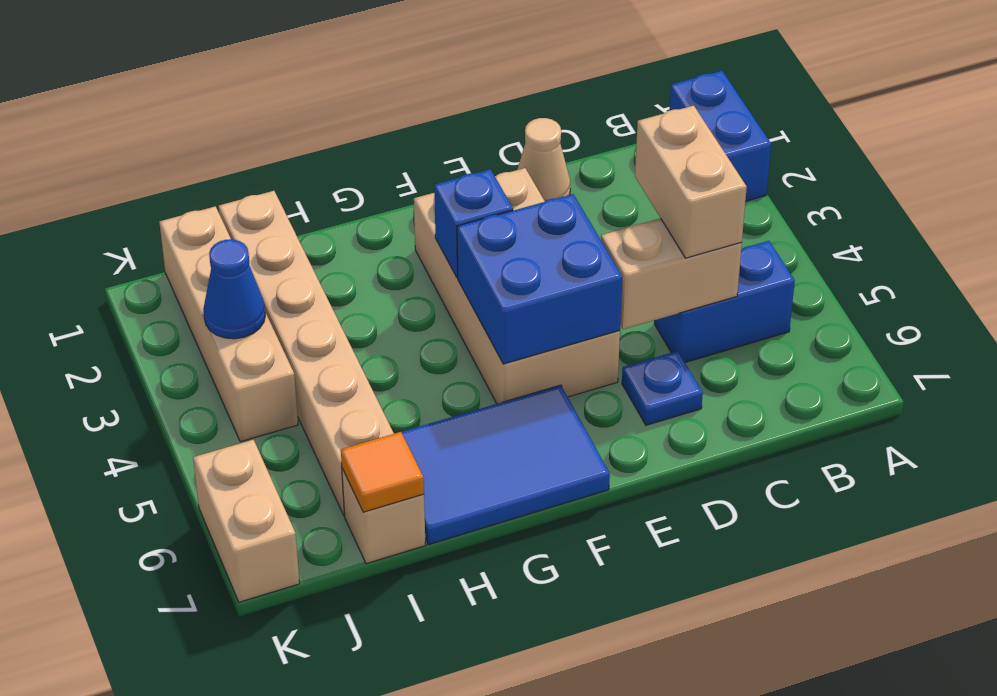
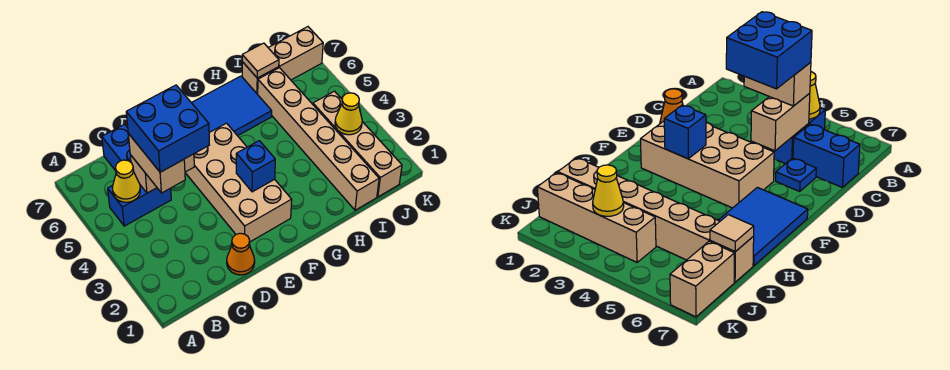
blue 1x2 brick [669,71,771,201] -> blue 1x2 brick moved to [102,124,131,171]
none -> yellow 1x1 cone [112,160,140,202]
tan 1x1 cone [517,118,571,201] -> orange 1x1 cone [227,233,255,275]
blue 2x2 brick [457,194,622,364] -> blue 2x2 brick moved to [126,85,209,172]
orange 1x1 tile [341,432,424,512] -> tan 1x1 tile [242,43,279,78]
blue 1x1 cone [203,239,265,339] -> yellow 1x1 cone [335,93,362,135]
tan 1x2 brick [193,440,300,602] -> tan 1x2 brick turned to [268,27,323,80]

